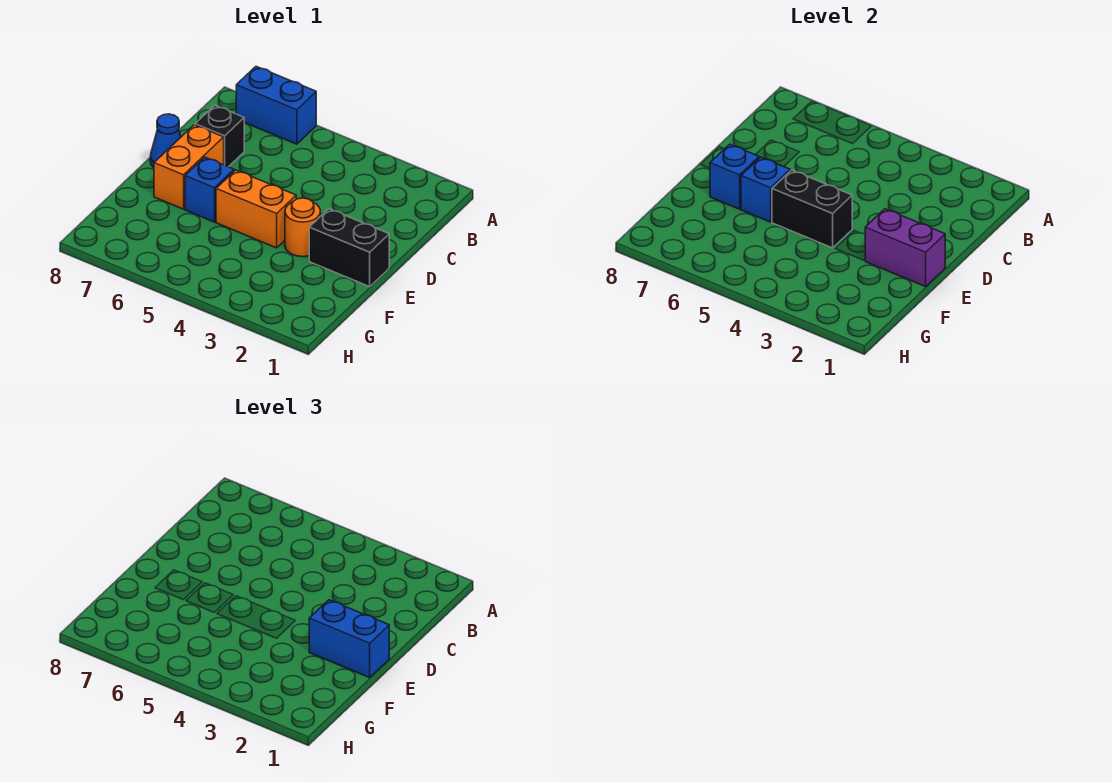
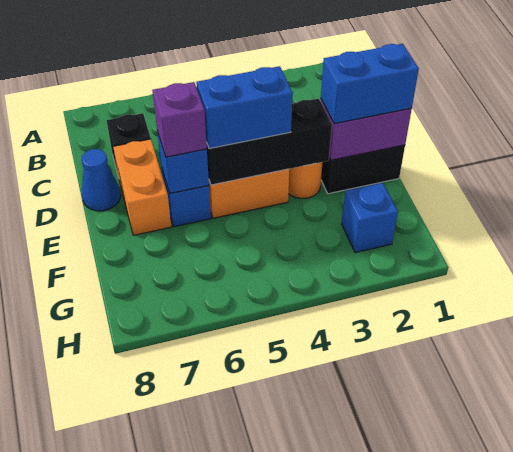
blue 1x2 brick [236,66,316,144] -> blue 1x2 brick moved to [196,66,293,149]
black 1x2 brick [772,170,852,248] -> black 1x3 brick [207,99,332,185]
none -> purple 1x1 brick [152,82,207,157]
blue 1x1 brick [710,144,759,209] -> blue 1x1 brick moved to [342,183,398,253]

